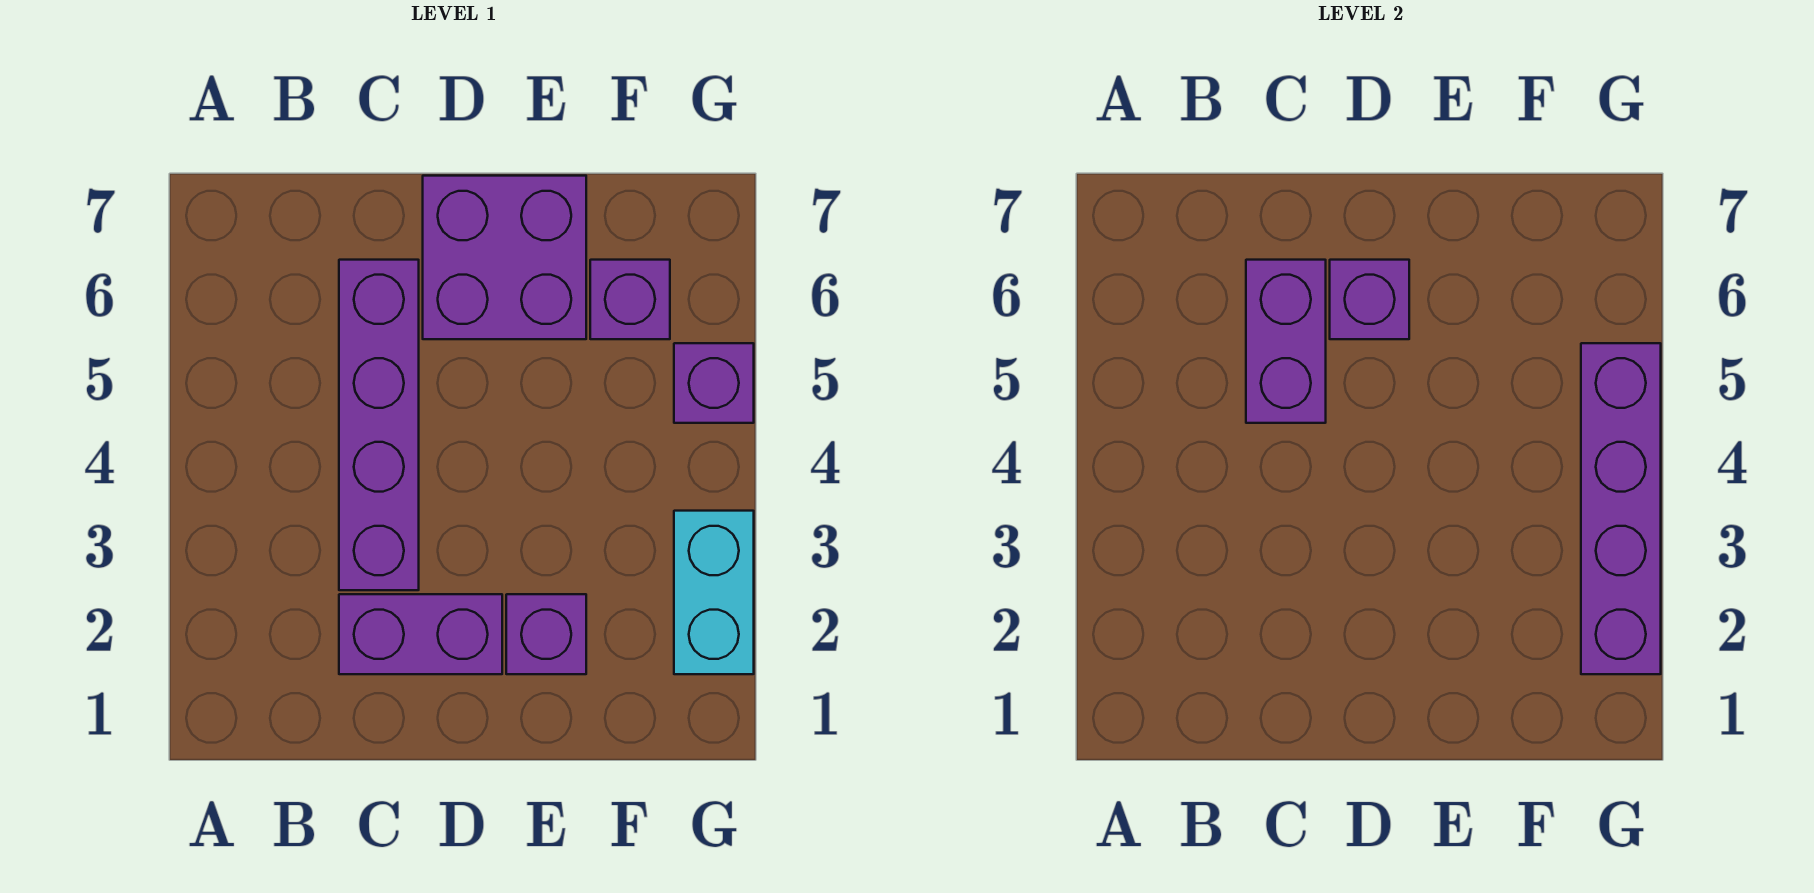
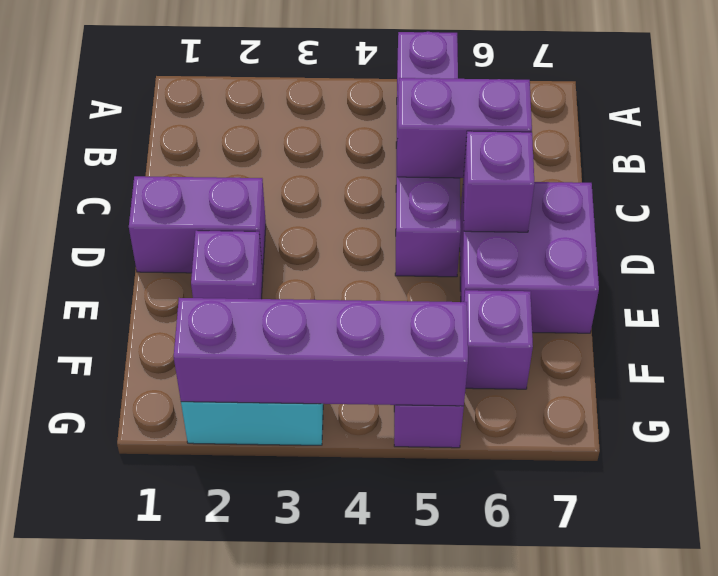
purple 1x2 brick [339,594,502,674] -> purple 1x2 brick turned to [129,176,266,273]
purple 1x4 brick [339,260,419,590] -> purple 1x4 brick turned to [395,32,461,277]

